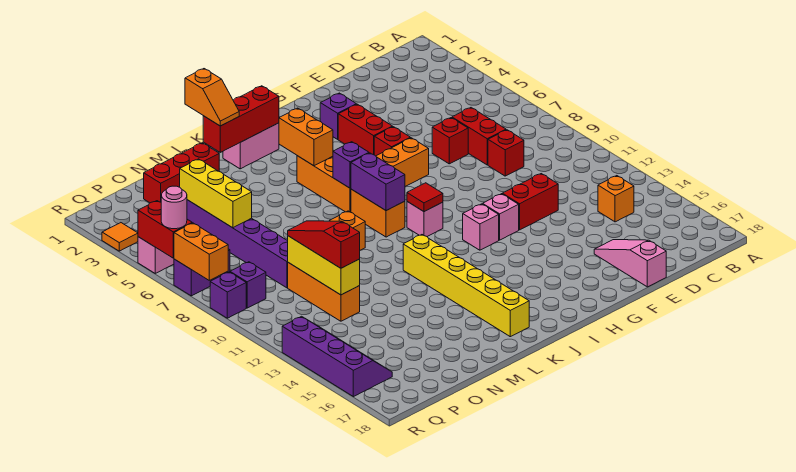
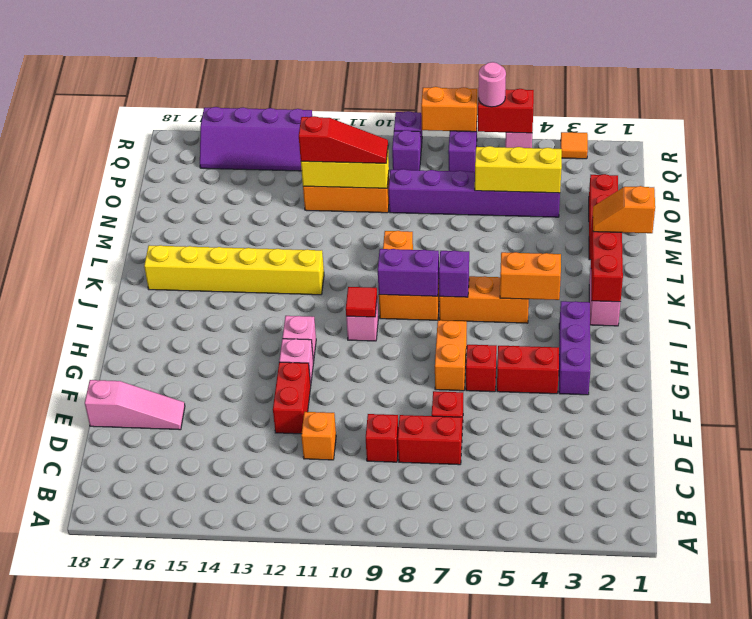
orange 1x1 brick [598,176,634,222] -> orange 1x1 brick moved to [301,412,336,460]
purple 1x1 brick [320,93,356,139] -> purple 1x3 brick [559,301,590,395]

